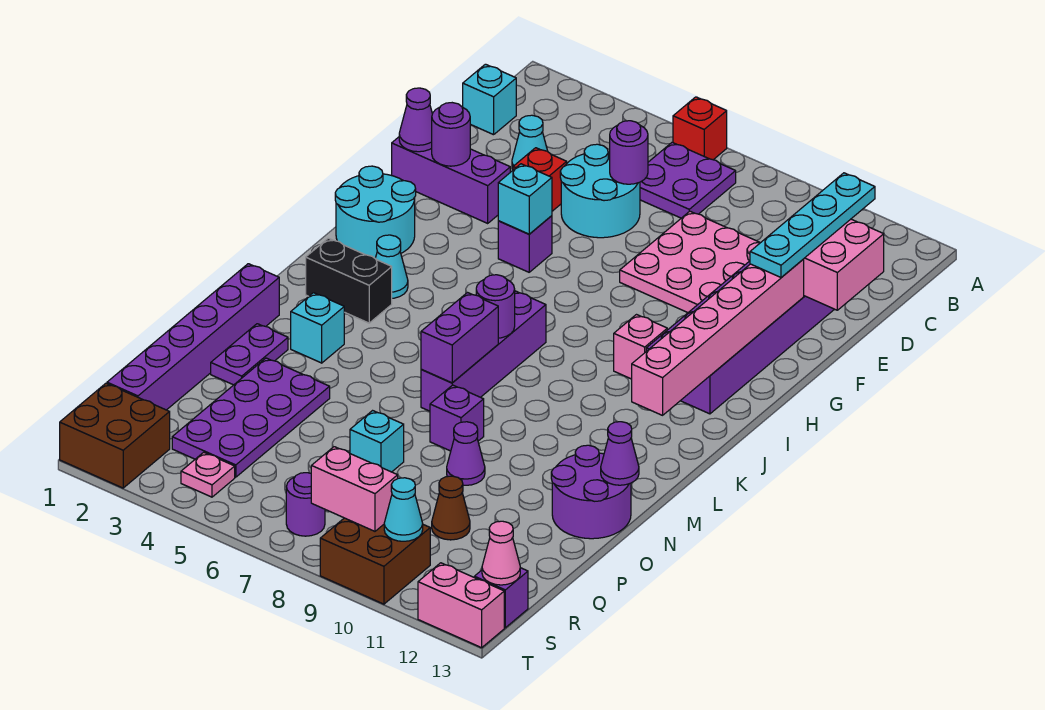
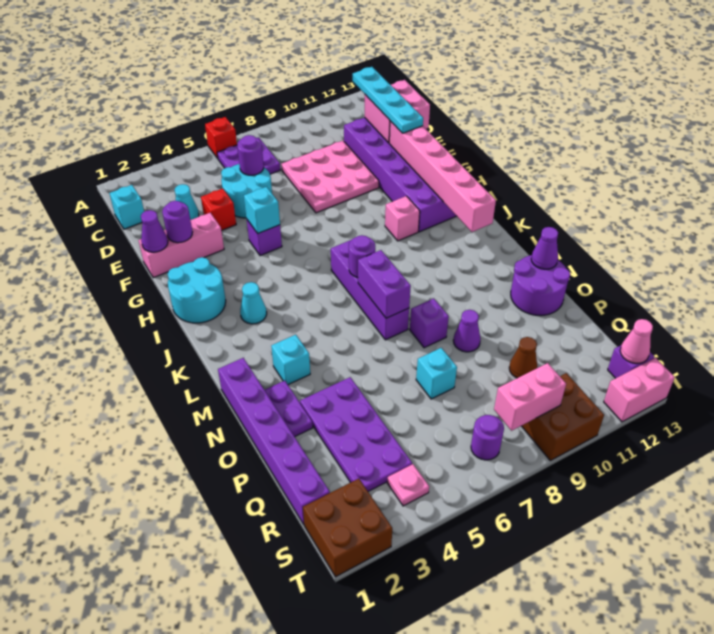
purple 1x3 brick [392,137,510,223] -> pink 1x3 brick [138,213,224,278]
black 1x2 brick [306,238,392,323] -> none
cyan 1x1 cone [384,478,423,541] -> none

